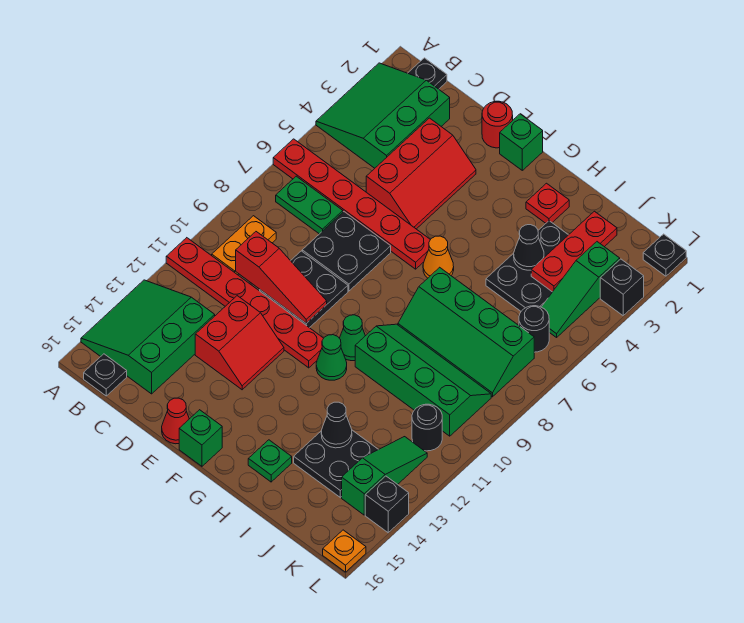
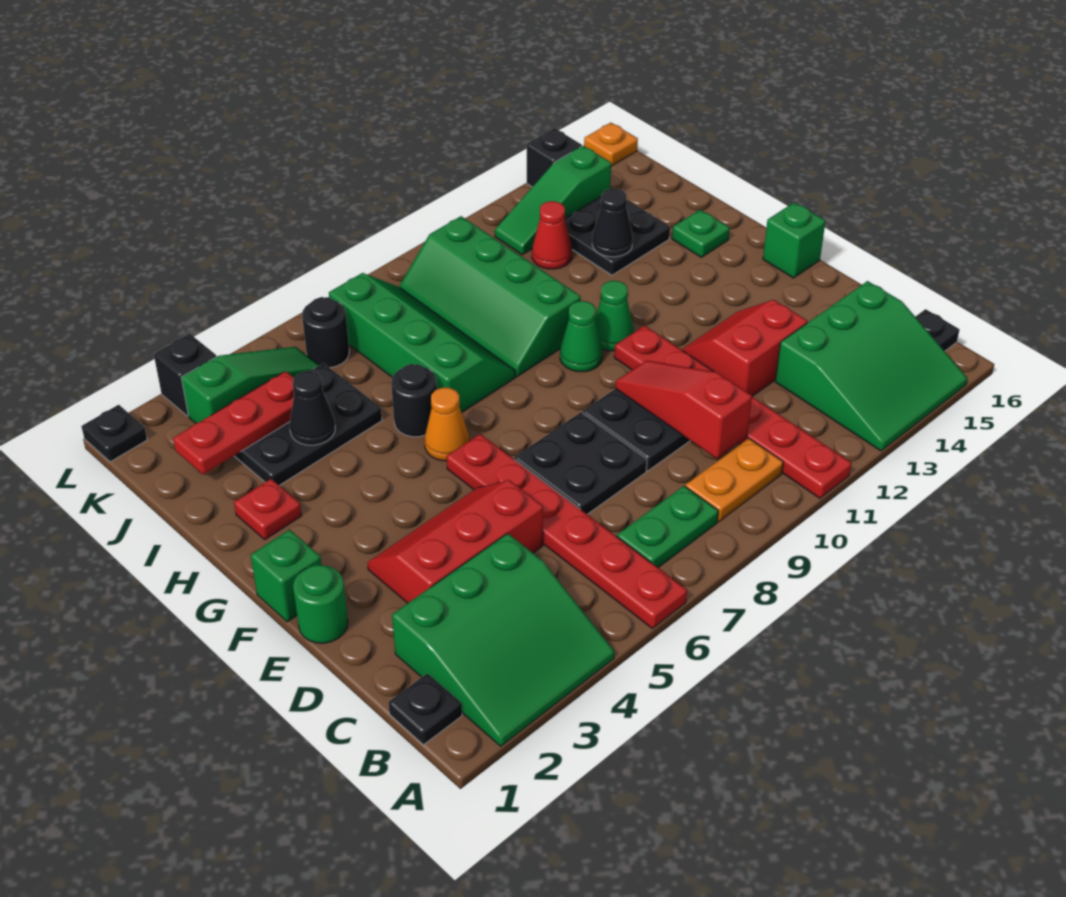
green 1x2 plate [276,176,343,234] -> green 1x2 plate turned to [617,486,718,568]
red 1x1 round brick [482,101,513,148] -> green 1x1 round brick [293,565,348,643]
red 1x1 cone [162,398,189,444] -> red 1x1 cone moved to [532,201,572,269]
black 1x1 round brick [412,404,442,451] -> black 1x1 round brick moved to [391,364,437,437]

